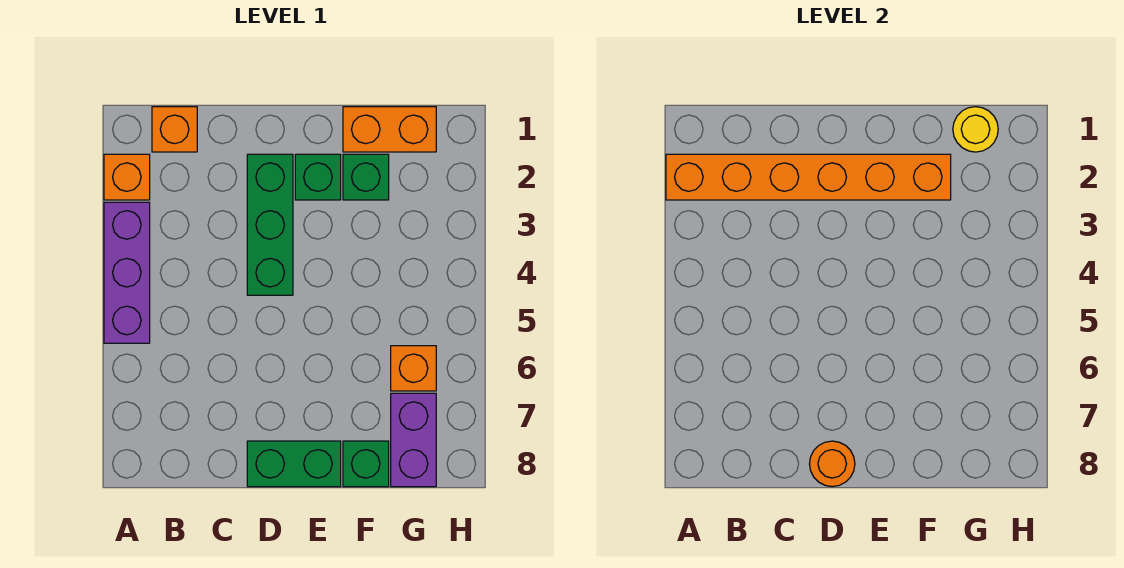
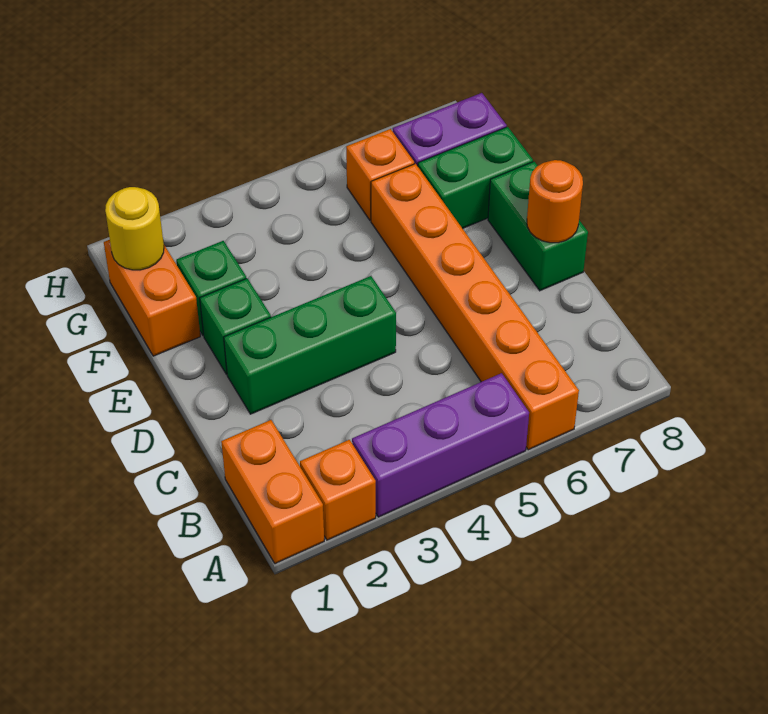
orange 1x6 brick [666,154,951,200] -> orange 1x6 brick moved to [371,164,579,450]
orange 1x1 brick [152,107,197,152] -> orange 1x2 brick [221,420,324,564]
green 1x1 brick [343,441,389,487] -> green 1x2 brick [418,127,533,228]

